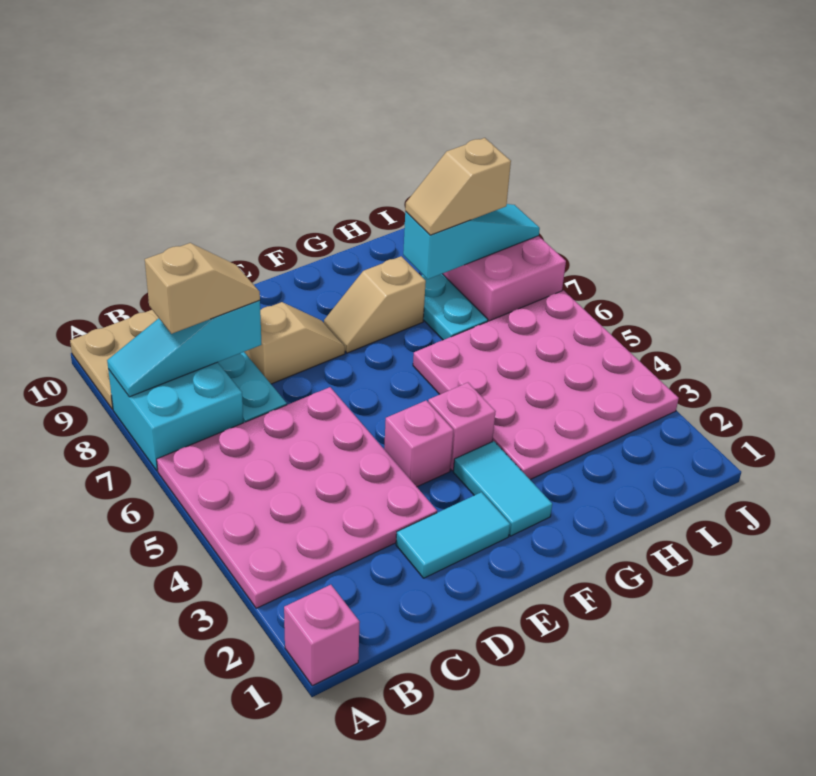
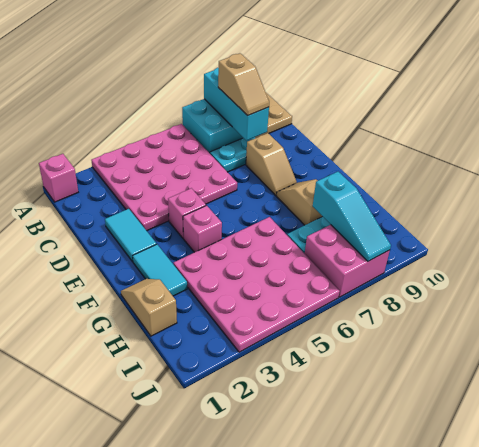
cyan 1x3 slope [107,300,261,397] -> cyan 1x3 brick [204,68,269,141]
cyan 1x2 tile [453,441,552,536] -> cyan 1x2 tile turned to [133,244,187,296]
tan 1x2 slope [405,138,511,235] -> tan 1x2 slope moved to [121,279,177,336]

